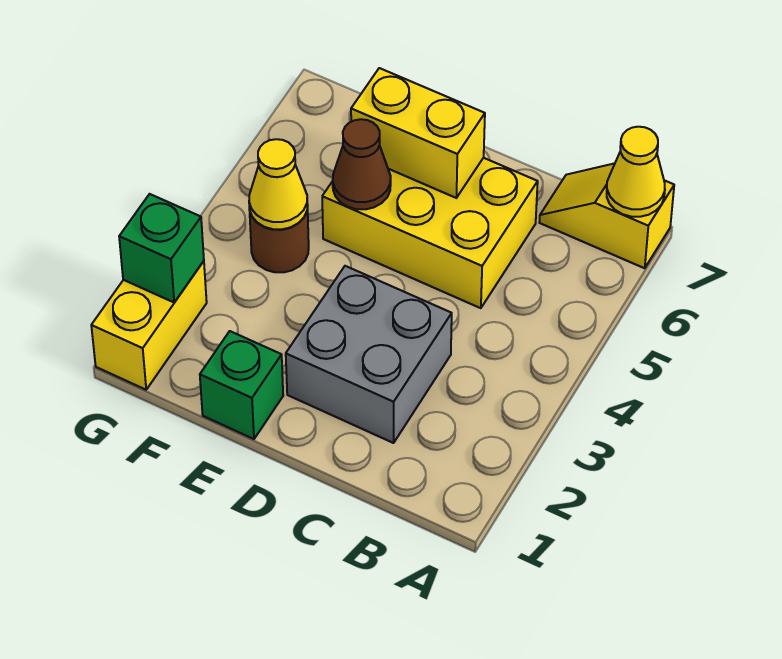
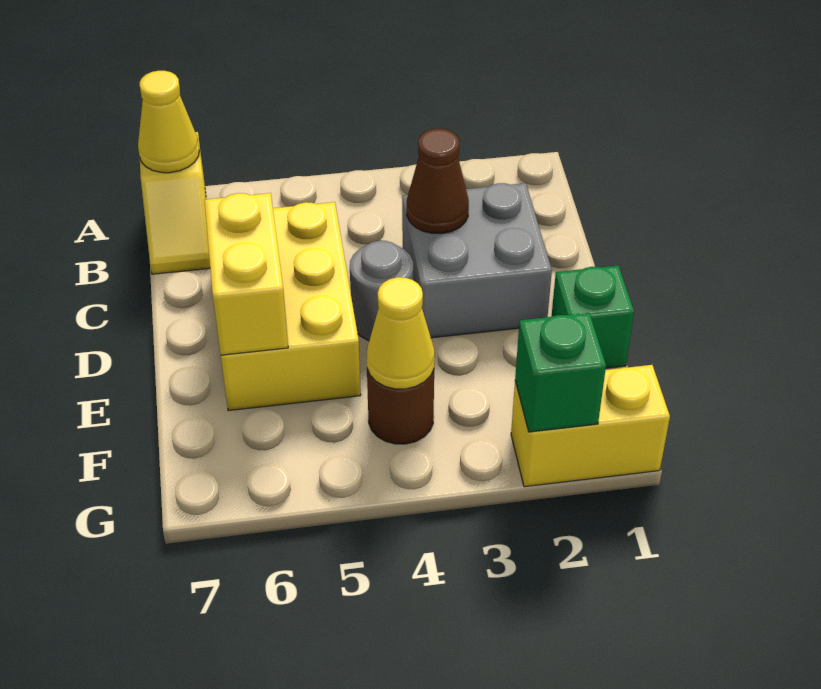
none -> grey 1x1 round brick [350,241,413,340]
brown 1x1 cone [333,119,391,209] -> brown 1x1 cone moved to [407,129,469,233]

